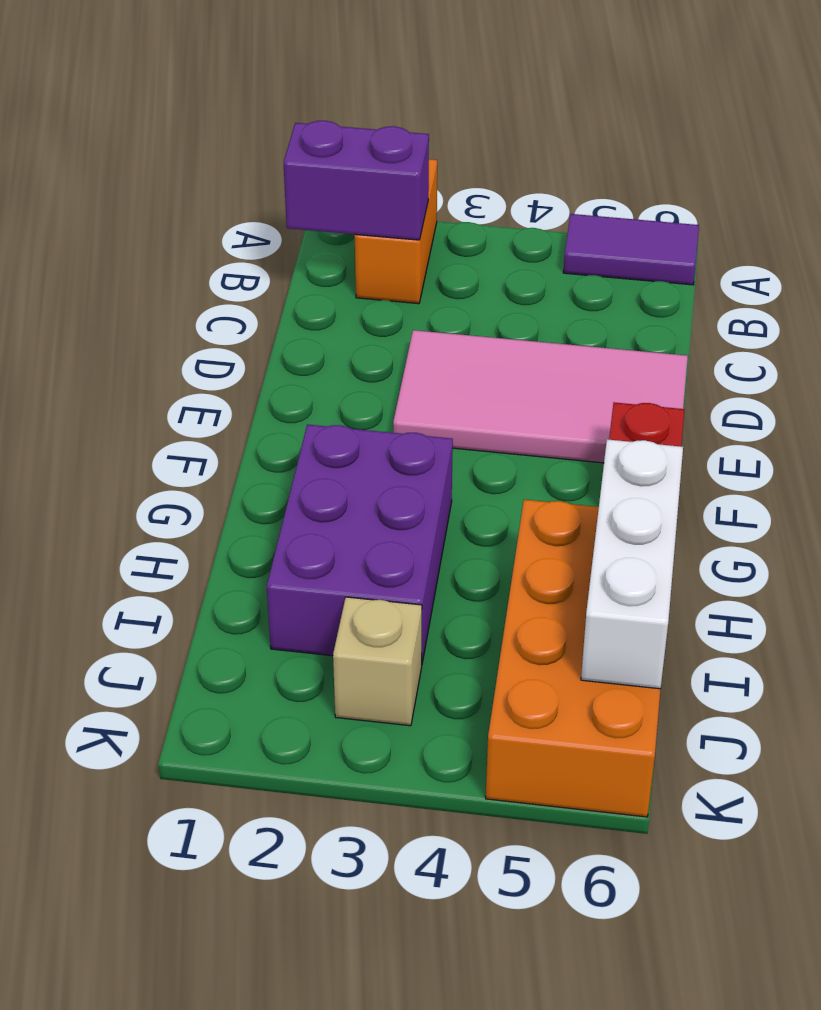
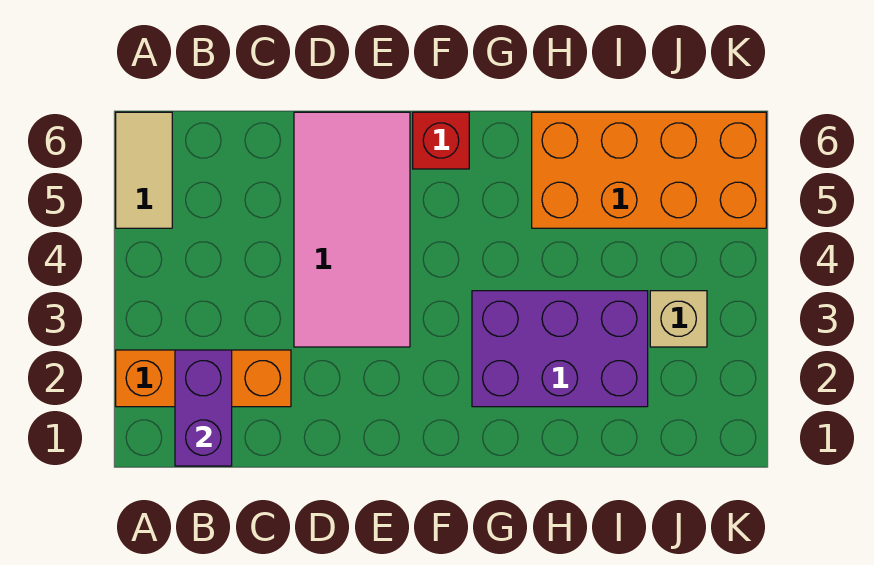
orange 1x2 brick [355,159,437,304] -> orange 1x3 brick [116,350,291,407]
purple 1x2 tile [563,214,699,285] -> tan 1x2 tile [116,112,172,228]
white 1x3 brick [581,439,683,689] -> none

